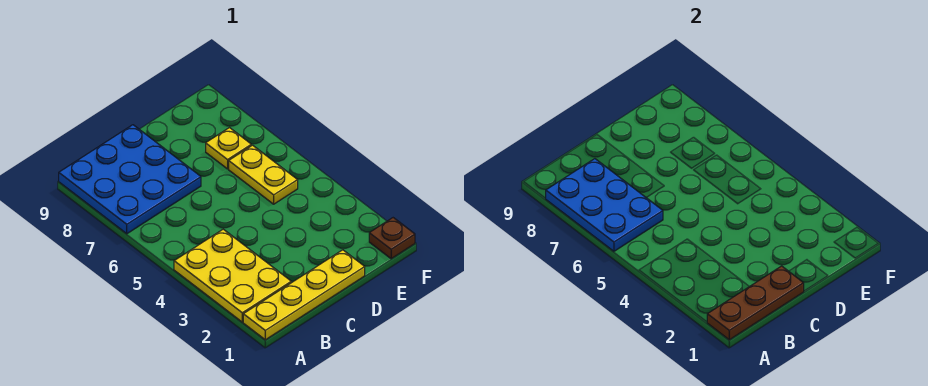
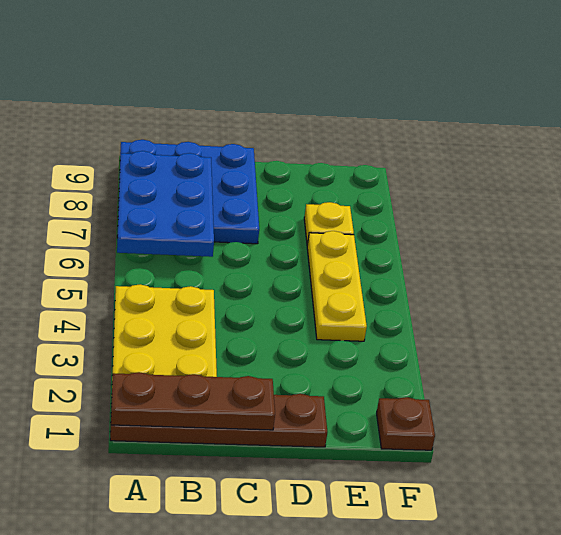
yellow 1x4 plate [243,250,365,340] -> brown 1x4 plate [110,394,327,447]
yellow 1x2 plate [229,145,298,204] -> yellow 1x3 plate [307,231,367,341]

